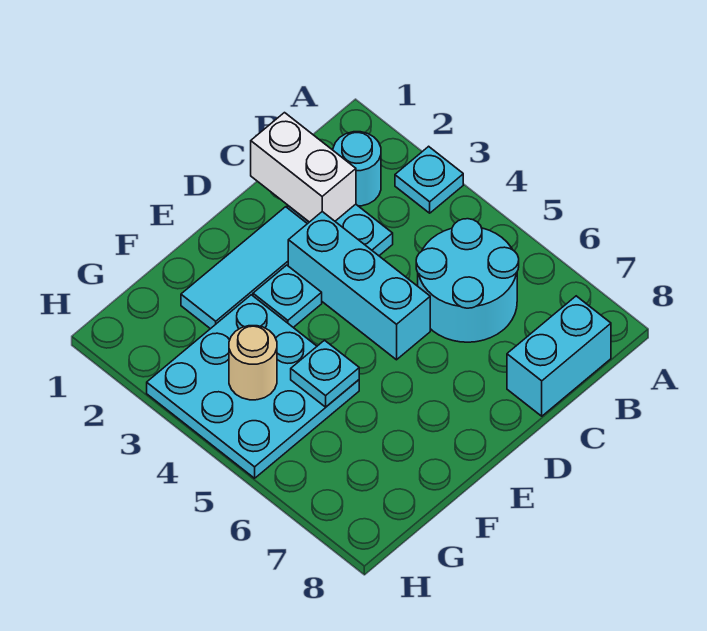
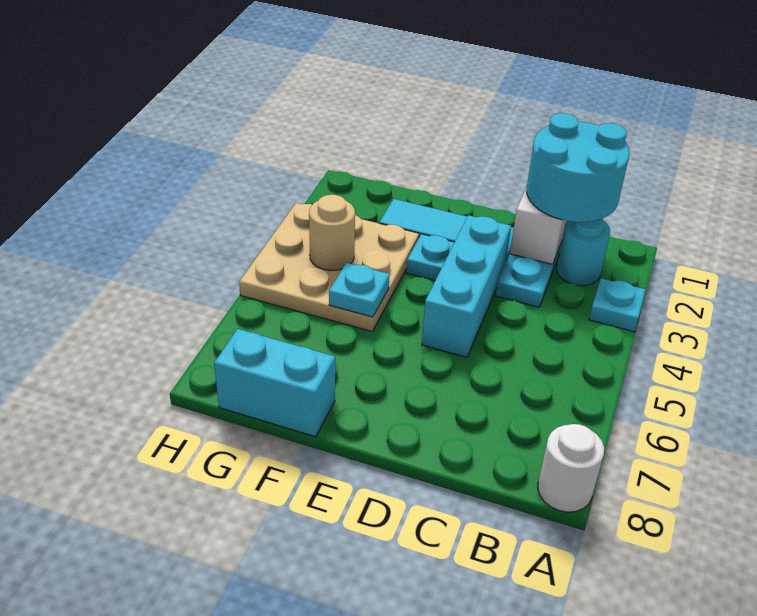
none -> white 1x1 round brick [538,424,604,512]
cyan 2x2 round brick [416,219,519,342] -> cyan 2x2 round brick moved to [527,113,630,222]
cyan 1x2 brick [507,296,611,416] -> cyan 1x2 brick moved to [214,329,335,437]
cyan 3x3 plate [147,295,359,478] -> tan 3x3 plate [239,203,419,331]

